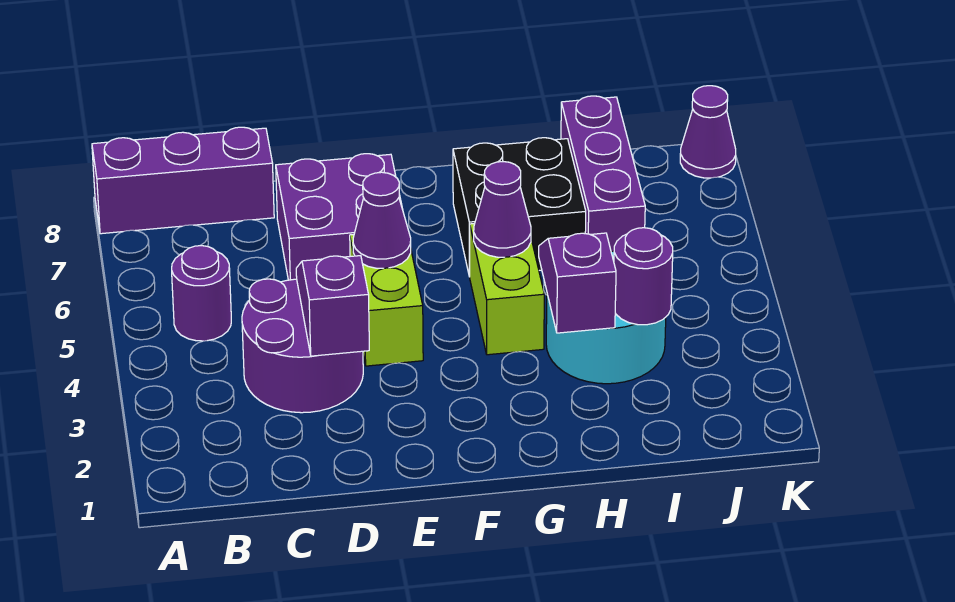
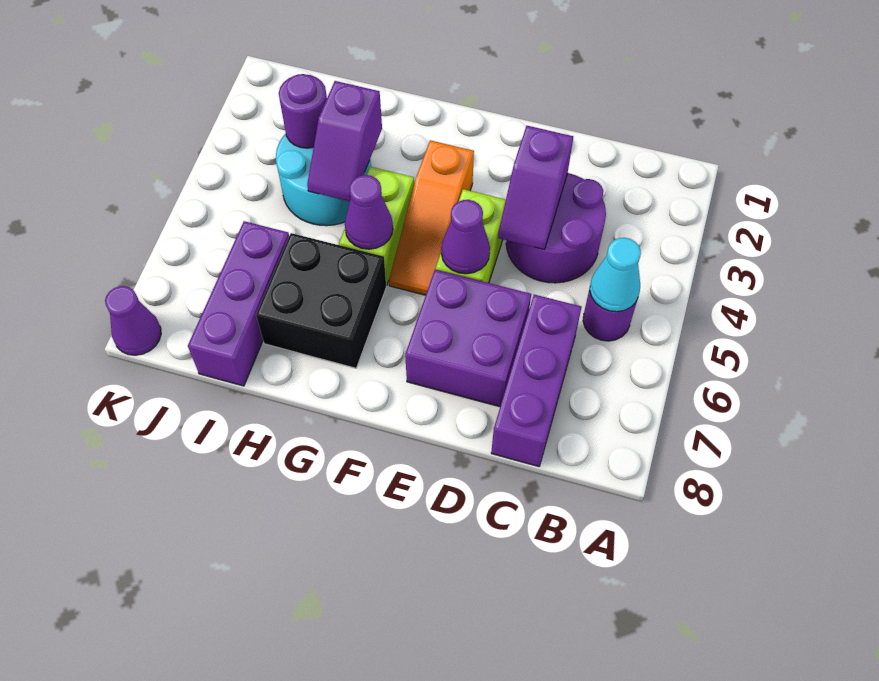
purple 1x3 brick [92,127,274,234] -> purple 1x3 brick turned to [491,295,581,466]
none -> cyan 1x1 cone [590,238,641,312]
none -> orange 1x3 slope [389,140,474,295]

